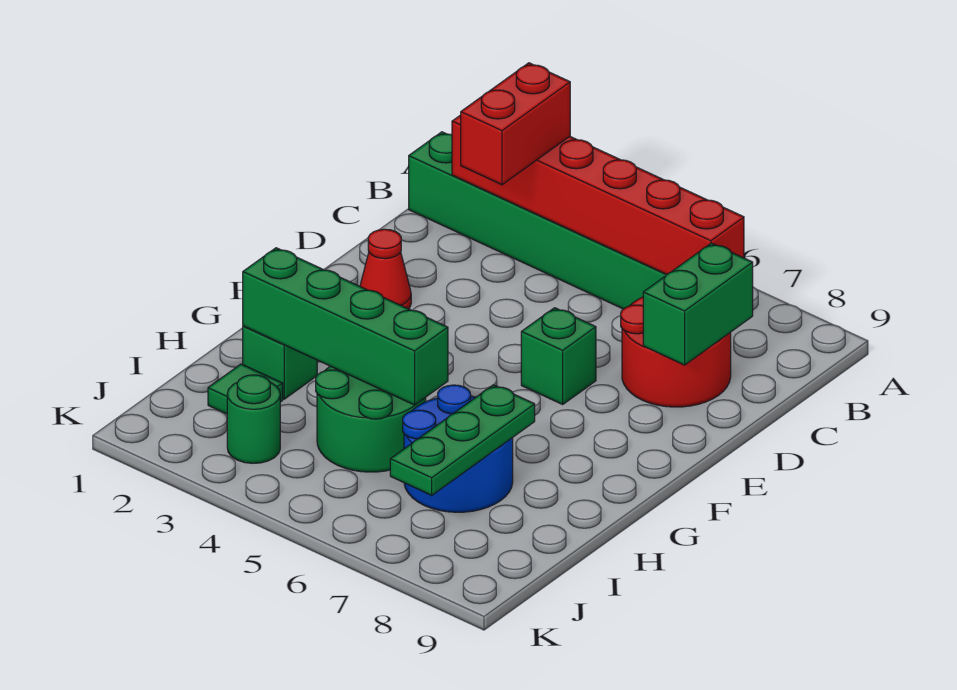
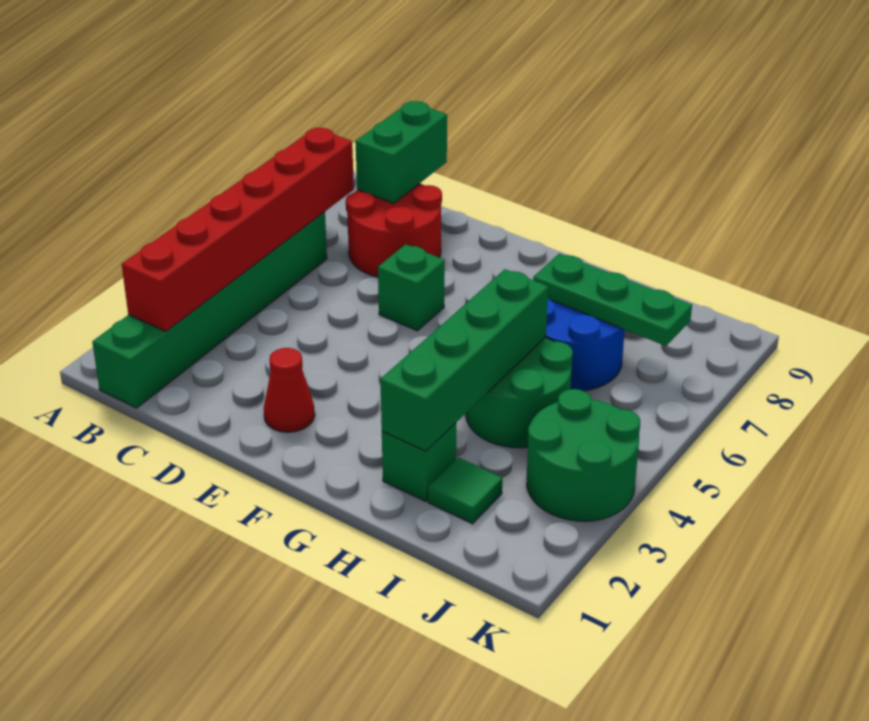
red 1x2 brick [461,63,570,185] -> none
green 1x2 brick [643,243,753,365] -> green 1x2 brick turned to [356,101,447,203]
green 1x1 round brick [227,375,280,463] -> green 2x2 round brick [527,389,640,521]

